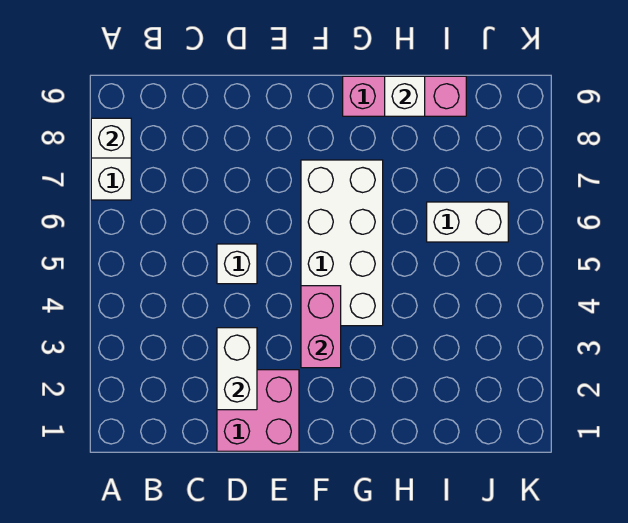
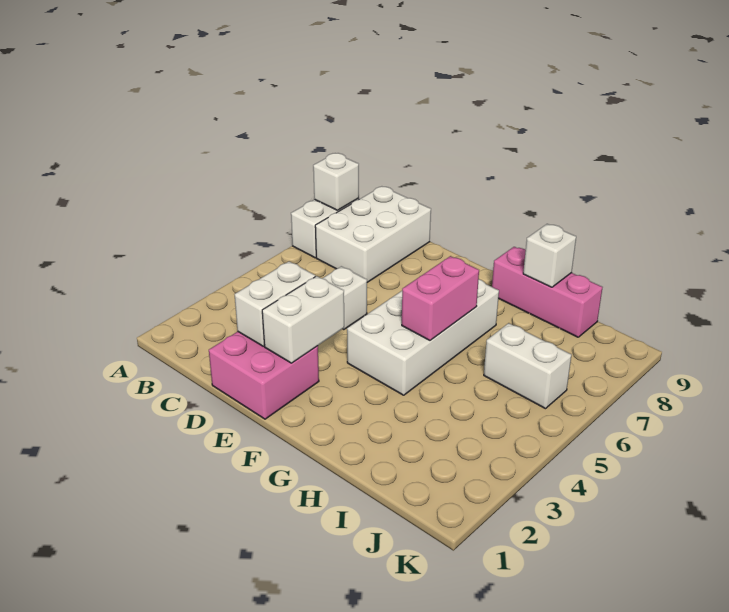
none -> white 2x3 brick [315,187,431,282]
none -> white 1x2 brick [262,276,344,363]
pink 1x2 brick [301,286,341,368] -> pink 1x2 brick moved to [402,256,479,340]

